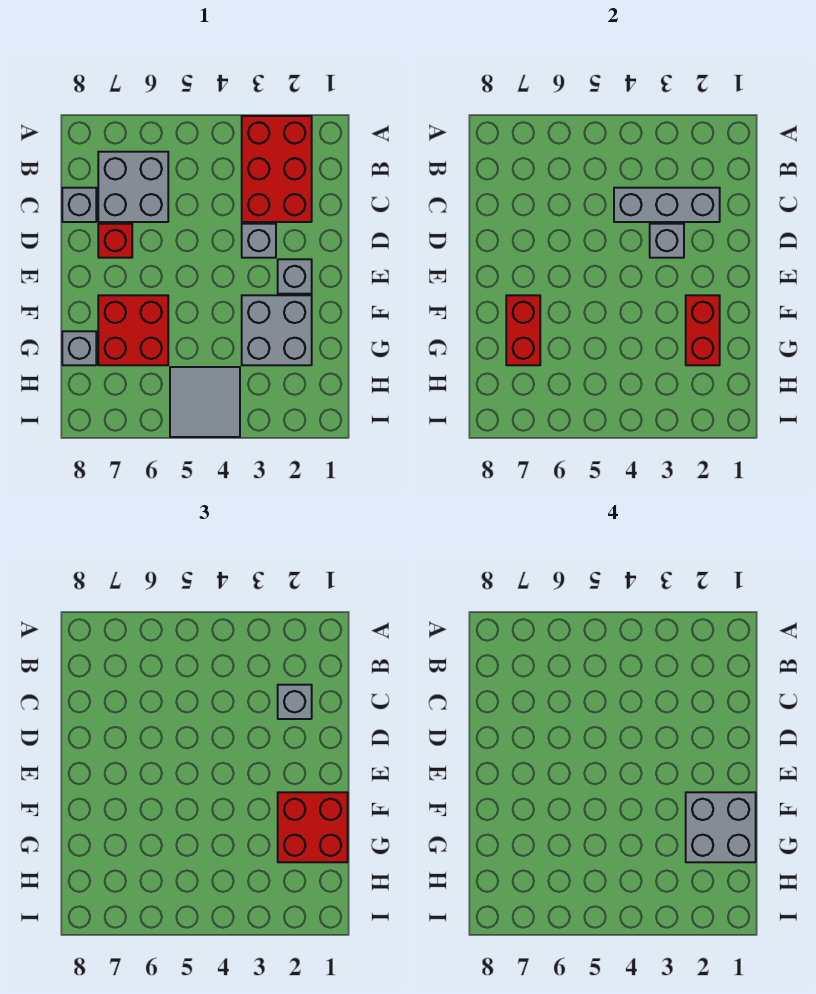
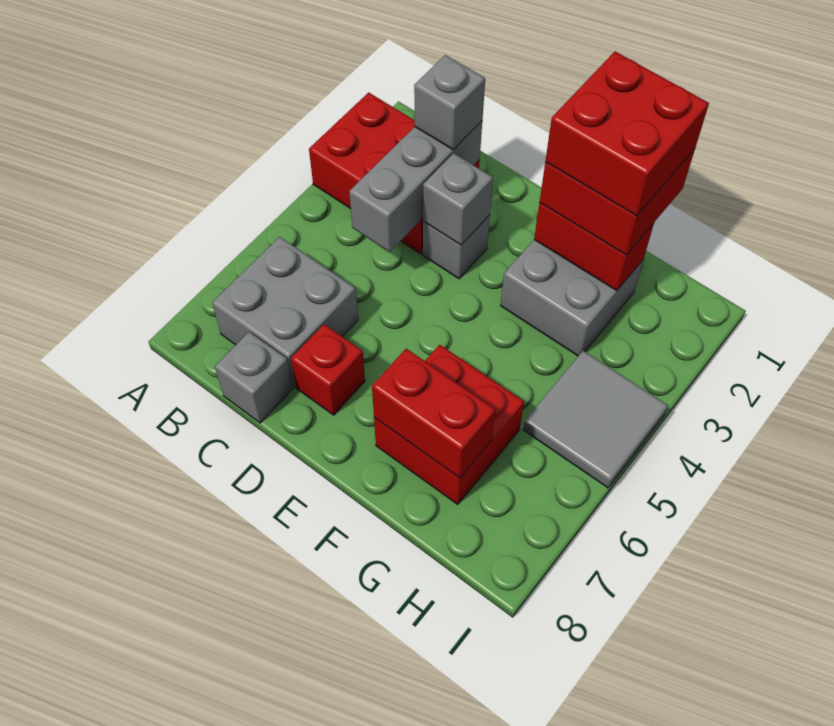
grey 1x1 brick [278,259,312,294] -> none
grey 2x2 brick [686,792,756,862] -> red 2x2 brick [545,52,709,216]
grey 1x1 brick [62,331,96,365] -> none

